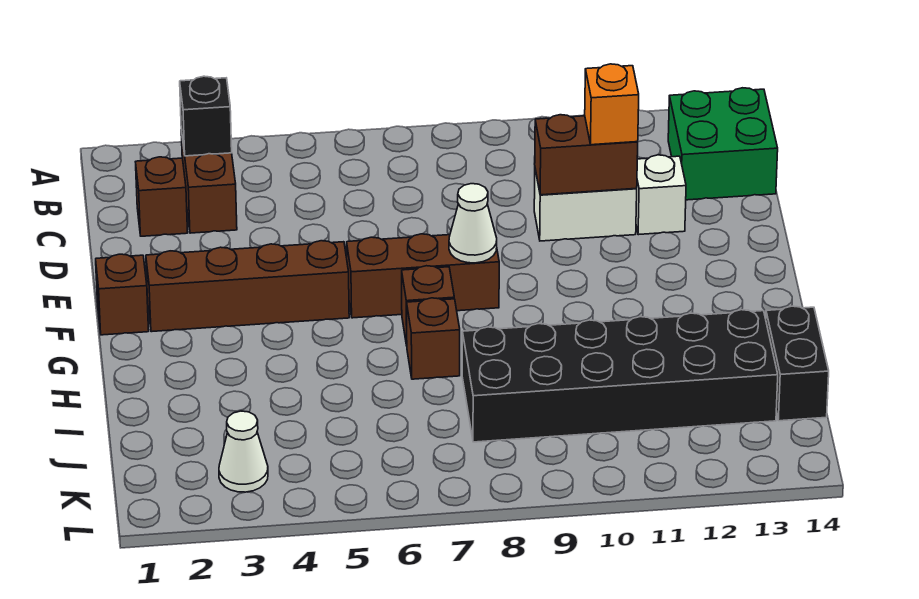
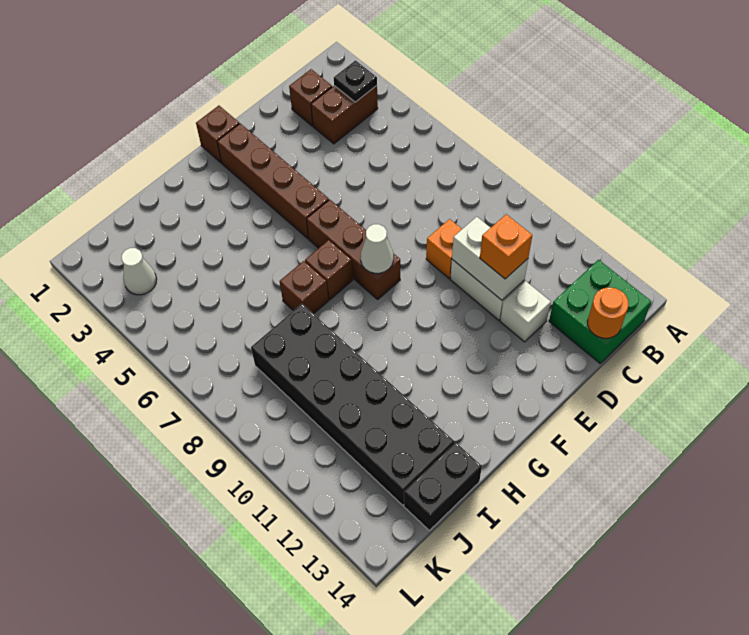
black 1x1 brick [180,76,232,156] -> black 1x1 plate [334,61,377,102]
none -> orange 1x1 round brick [587,288,629,338]
none -> orange 1x1 brick [426,219,462,278]
brown 1x2 brick [535,115,638,195] -> white 1x2 brick [452,217,528,300]

